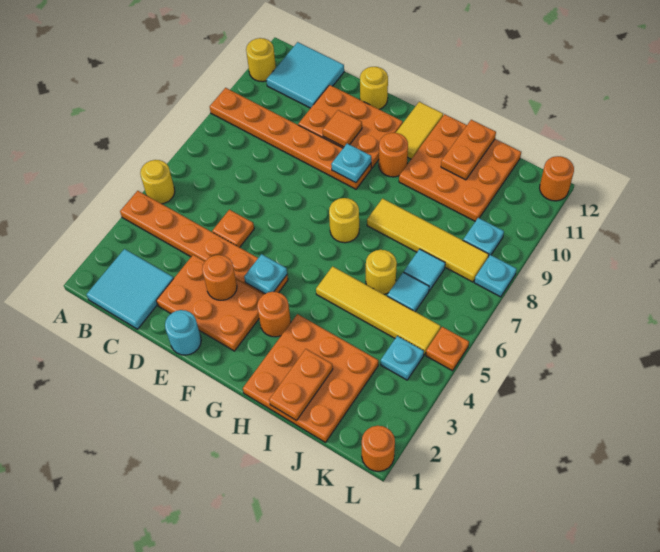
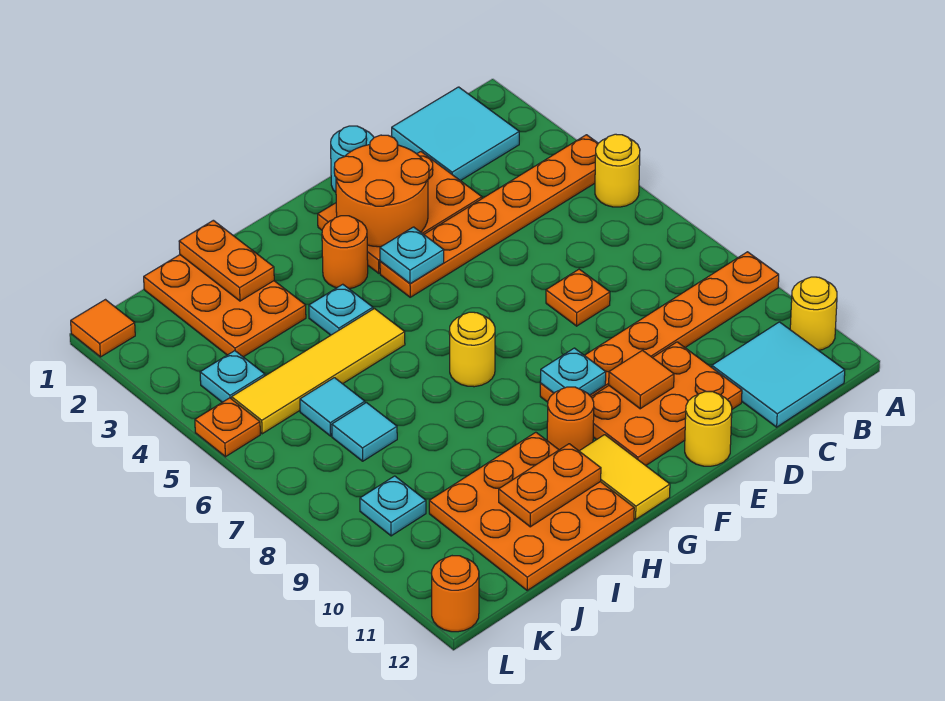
orange 1x1 plate [212,210,254,247] -> orange 1x1 plate moved to [546,269,610,326]
orange 1x1 round brick [202,255,237,300] -> orange 2x2 round brick [334,135,429,247]
orange 3x3 plate [243,314,378,442] -> orange 2x3 plate [144,255,306,357]
yellow 1x4 tile [367,199,489,282] -> none
yellow 1x1 round brick [366,250,397,294] -> none
orange 1x2 plate [441,120,496,180] -> orange 1x2 plate turned to [499,444,601,527]
orange 1x1 round brick [362,426,395,471] -> orange 1x1 tile [71,300,135,357]
cyan 1x1 plate [474,255,517,297] -> cyan 1x1 plate moved to [309,284,373,335]

